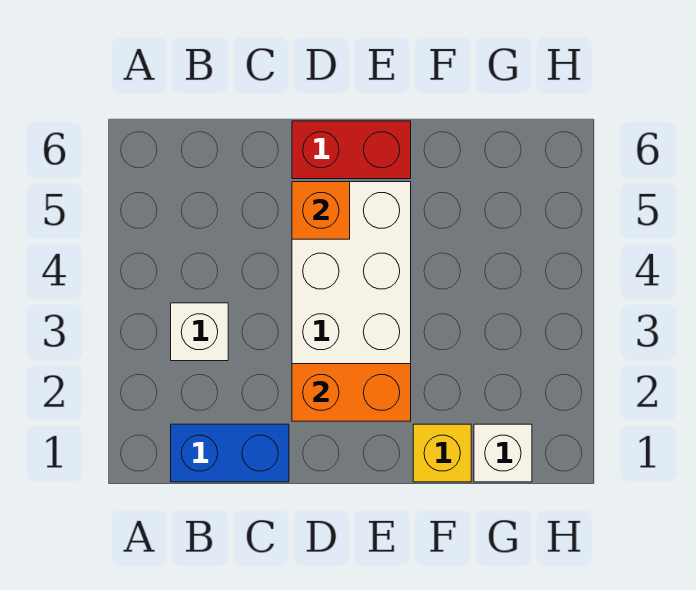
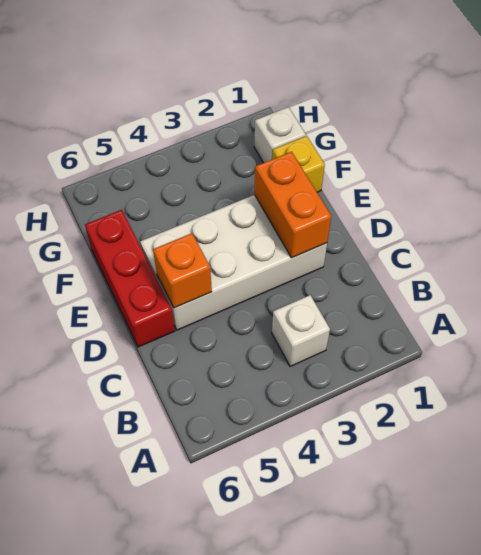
blue 1x2 brick [171,424,289,482] -> none
red 1x2 brick [292,121,411,179] -> red 1x3 brick [85,210,175,347]

